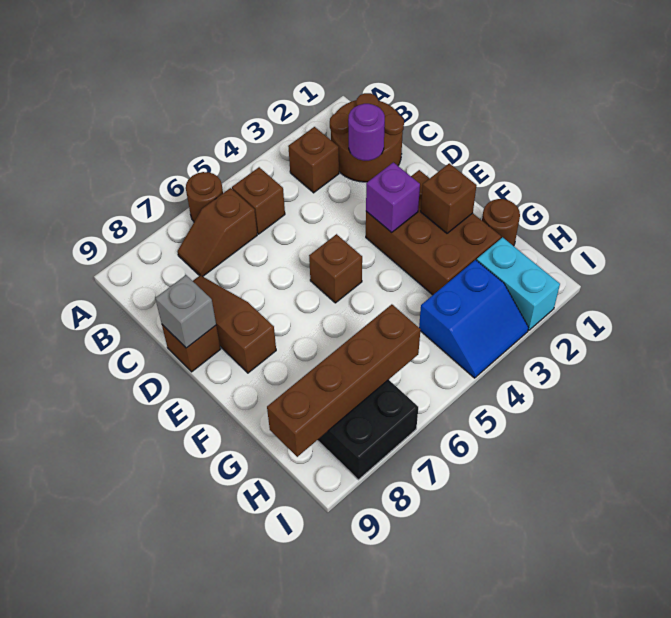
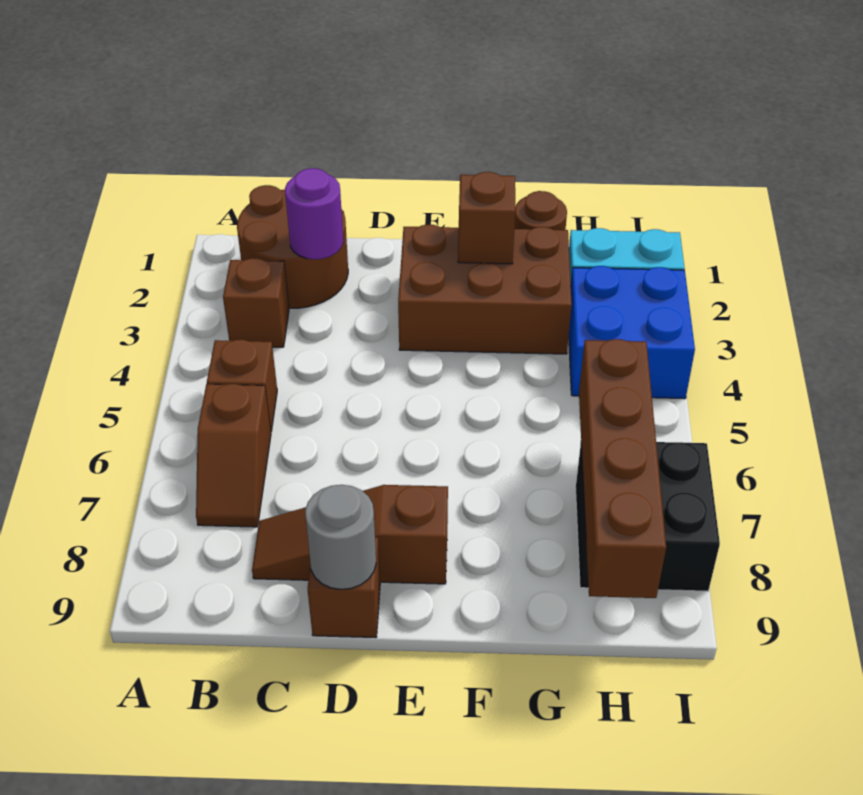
brown 1x1 round brick [186,172,223,222] -> none
grey 1x1 brick [155,275,216,348] -> grey 1x1 round brick [305,485,376,589]
purple 1x1 brick [366,162,420,232] -> none
brown 1x1 brick [309,234,362,303] -> none
blue 2x2 slope [419,260,528,378] -> blue 2x2 brick [569,266,695,399]

